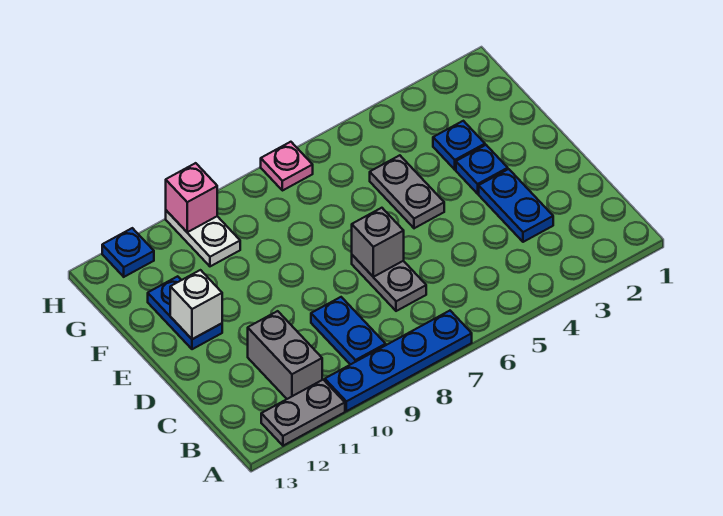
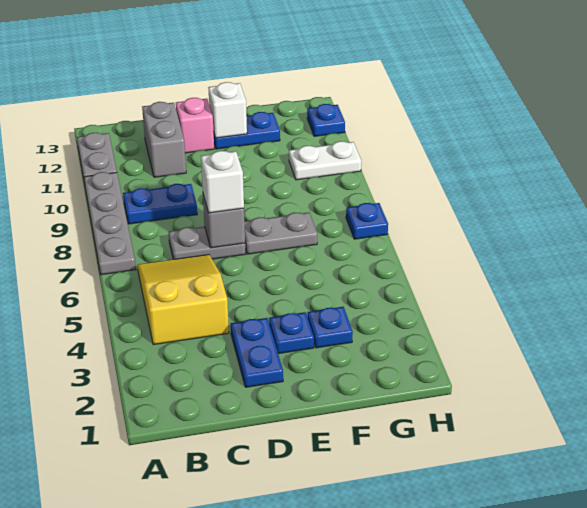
blue 1x4 plate [325,311,472,411] -> grey 1x4 plate [84,172,136,275]
none -> yellow 2x3 slope [137,255,229,345]
grey 1x2 brick [248,311,322,399] -> grey 1x2 brick turned to [142,102,186,177]
blue 1x2 plate [479,169,553,242] -> blue 1x2 plate turned to [231,318,283,387]
none -> white 1x1 brick [201,151,244,213]
grey 1x2 plate [370,155,444,228] -> grey 1x2 plate moved to [244,212,317,254]
pink 1x1 plate [261,142,313,191] -> blue 1x1 plate [346,203,388,239]
pink 1x1 brick [166,163,217,232] -> pink 1x1 brick moved to [176,98,214,153]

